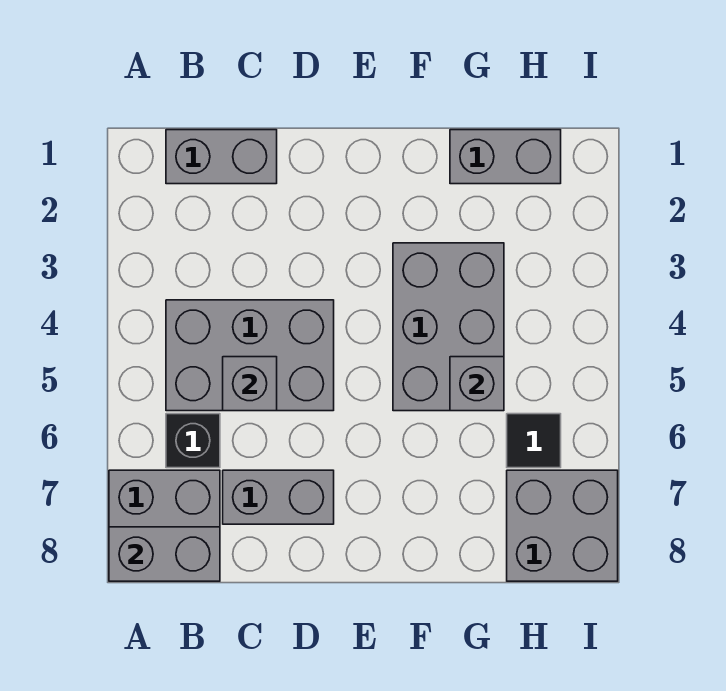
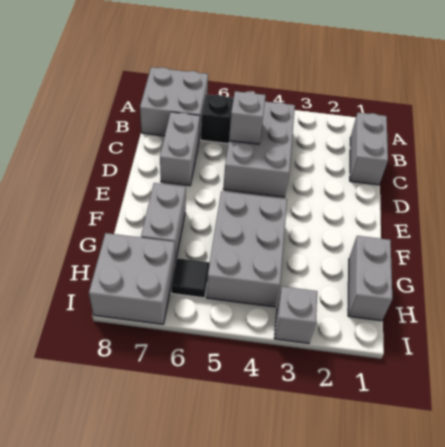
grey 1x2 brick [109,527,220,581] -> grey 1x2 brick moved to [141,183,186,263]
grey 2x3 brick [393,243,504,411] -> grey 2x3 brick turned to [206,191,287,307]
grey 1x1 brick [450,357,504,411] -> grey 1x1 brick moved to [274,287,317,343]

